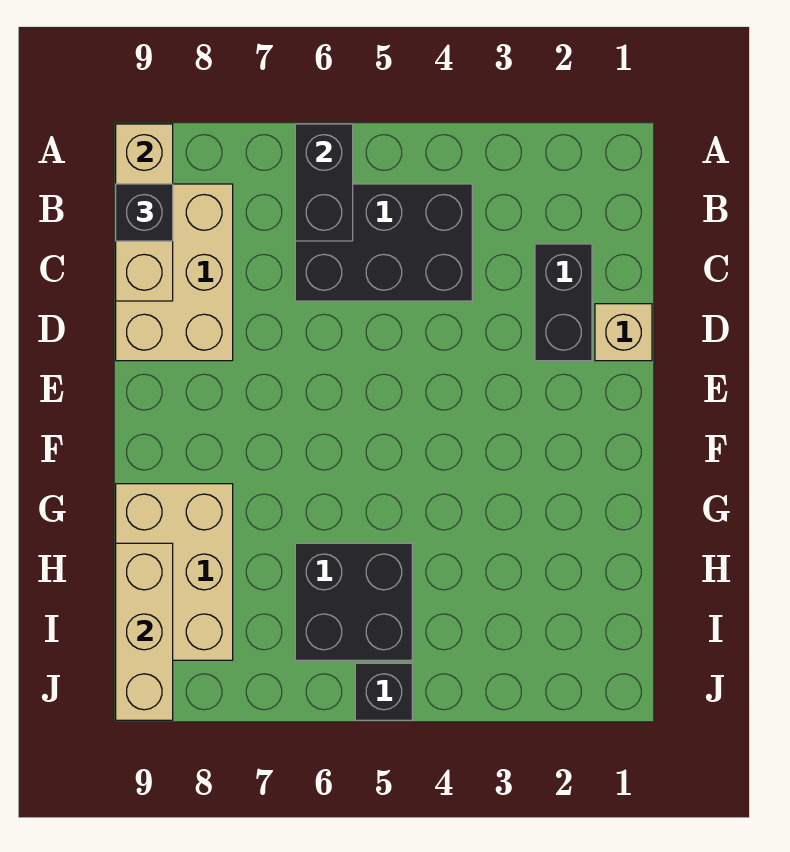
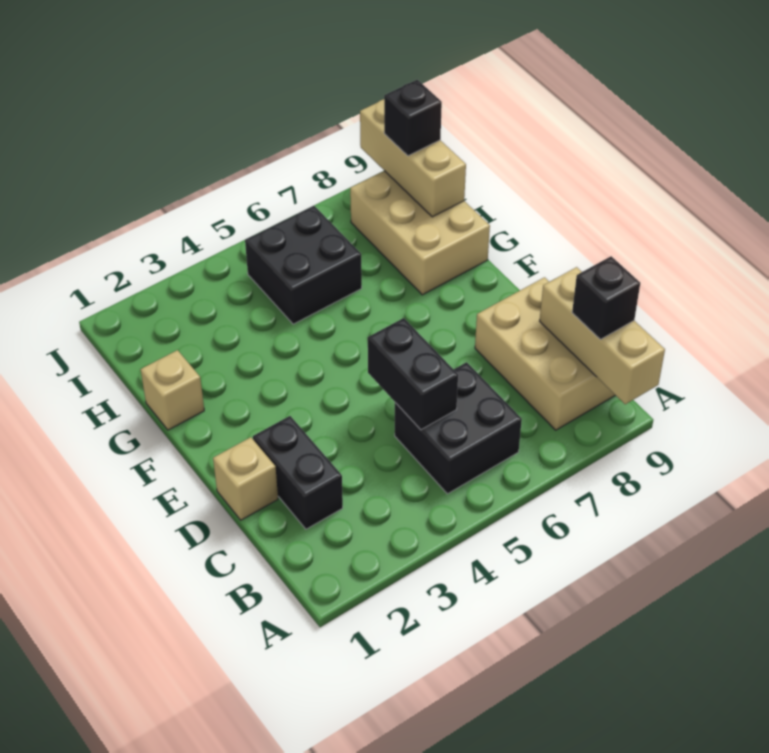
black 1x2 brick [295,124,353,241] -> black 1x2 brick moved to [368,318,458,430]
black 2x3 brick [295,184,472,301] -> black 2x2 brick [395,362,522,494]
none -> tan 1x1 brick [141,350,204,430]
black 1x1 brick [355,663,412,720] -> black 1x1 brick moved to [384,80,442,156]

